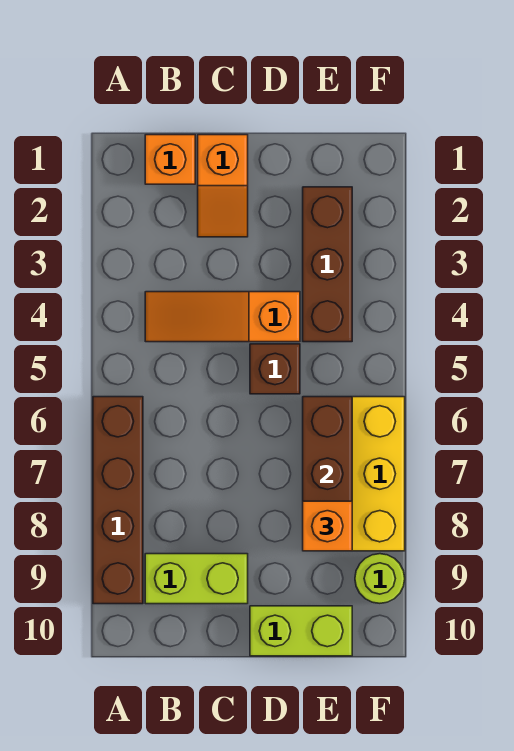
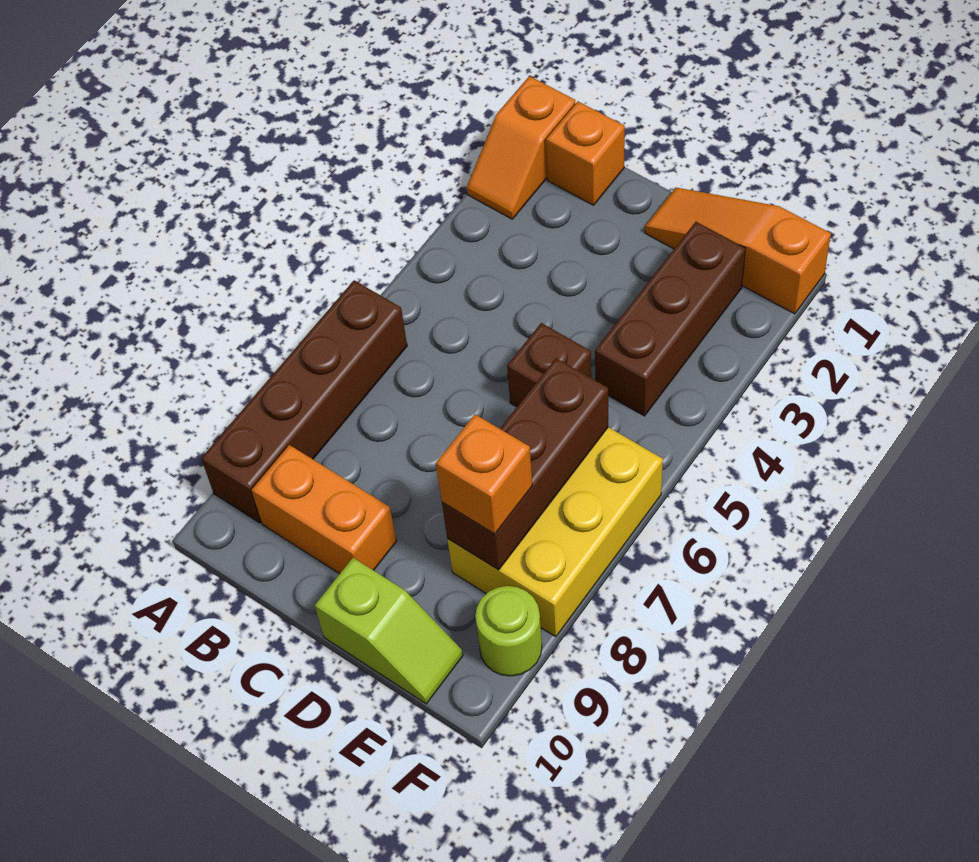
orange 1x3 slope [145,292,300,342] -> orange 1x3 slope moved to [645,188,831,314]
lime 1x2 brick [145,554,248,604] -> orange 1x2 brick [252,445,397,574]
orange 1x2 slope [198,135,248,237] -> orange 1x2 slope moved to [467,76,575,219]
lime 1x2 brick [250,606,352,656] -> lime 1x2 slope [315,558,463,704]

